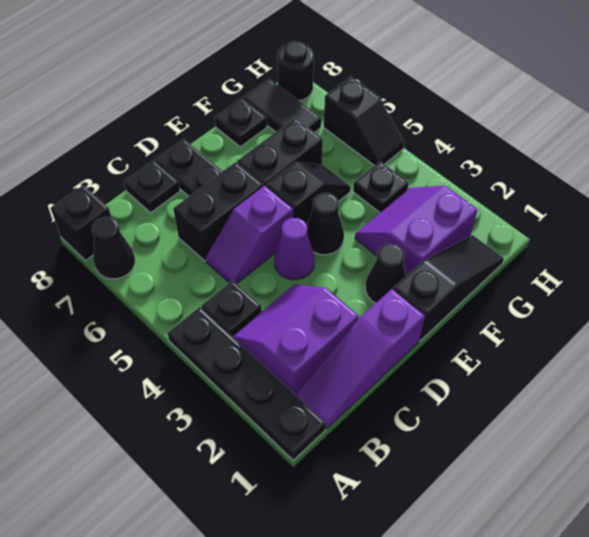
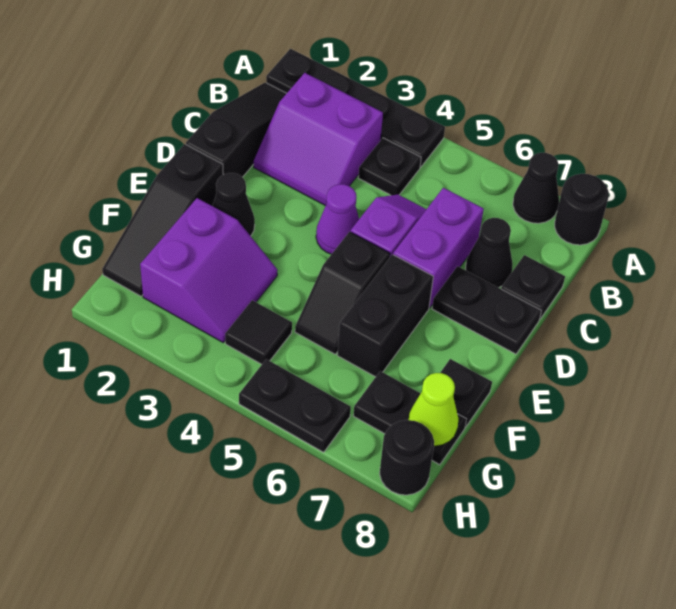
black 1x1 brick [51,185,111,261] -> black 1x1 round brick [555,174,609,245]
purple 1x3 slope [296,289,425,428] -> black 1x3 slope [186,83,287,177]
purple 2x2 slope [232,284,359,395] -> purple 2x2 slope turned to [254,73,383,206]
black 1x2 brick [173,162,263,261] -> purple 1x2 brick [393,188,484,308]
black 1x1 cone [307,193,344,255] -> black 1x1 cone moved to [466,218,513,288]
black 1x1 plate [353,161,409,212] -> black 1x1 tile [225,300,292,364]
black 1x2 tile [243,79,321,132] -> black 1x2 plate [353,371,466,465]
none -> lime 1x1 cone [409,373,458,446]
black 1x2 slope [324,77,405,166] -> black 1x2 plate [239,359,351,452]

